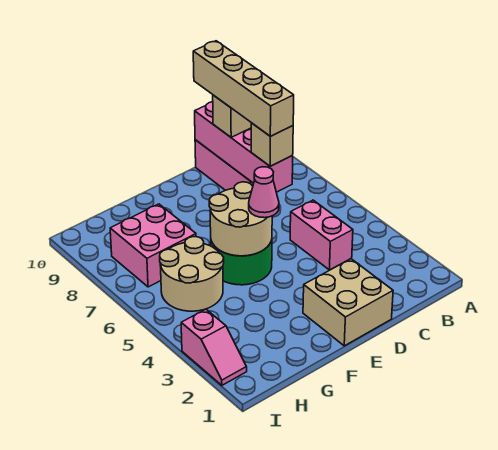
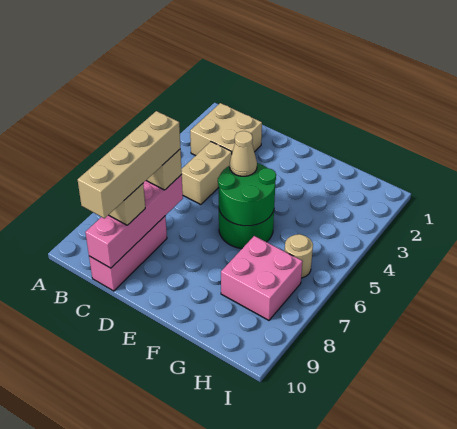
pink 1x2 brick [290,200,353,270] -> tan 1x2 brick [181,142,232,205]
tan 2x2 brick [303,259,393,346] -> tan 2x2 brick moved to [190,103,262,156]
tan 2x2 round brick [209,182,272,256] -> green 2x2 round brick [218,163,276,226]
pink 1x1 cone [249,167,279,218] -> tan 1x1 cone [230,131,257,176]
tan 2x2 round brick [160,237,224,311] -> tan 1x1 round brick [285,234,313,278]
pink 1x2 slope [181,309,247,385] -> none

